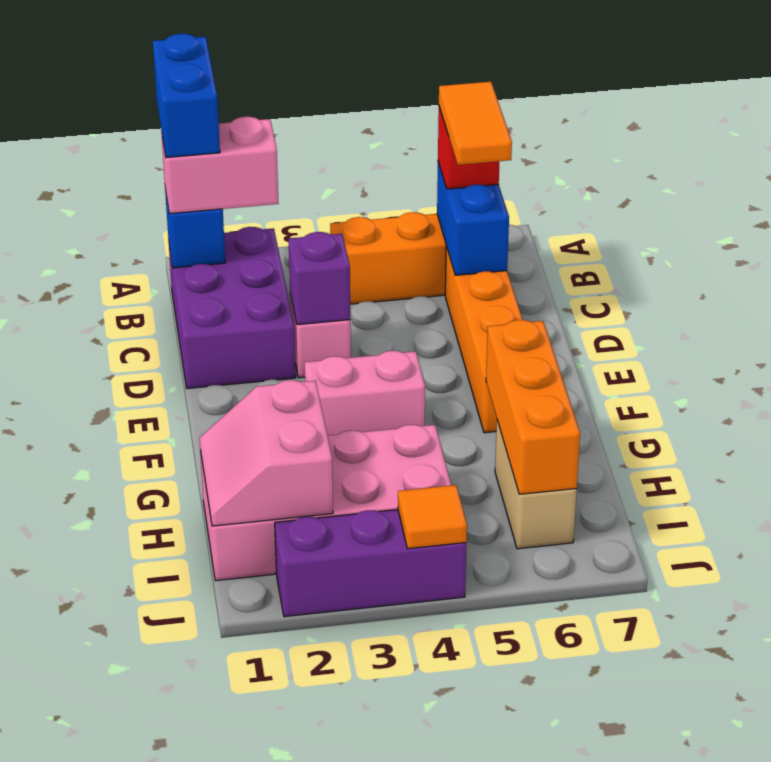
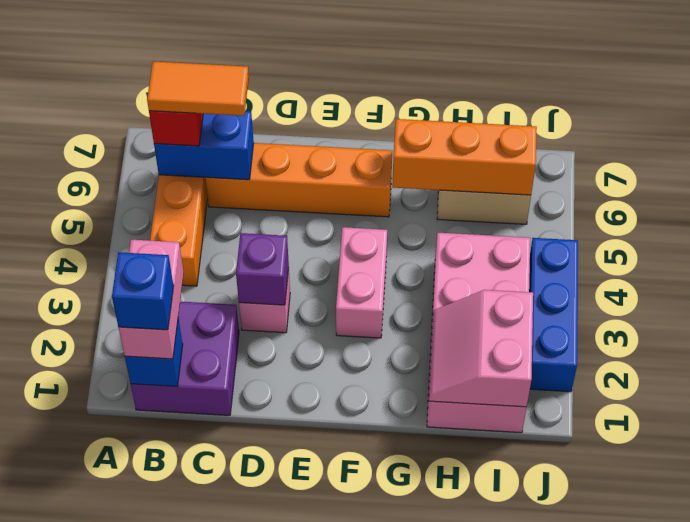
blue 1x2 brick [153,34,220,158] -> blue 1x1 brick [112,252,174,330]
purple 2x3 brick [168,227,296,389] -> purple 2x2 brick [131,302,239,415]
pink 2x2 slope [200,380,333,526] -> pink 2x2 slope turned to [429,290,533,407]
purple 1x3 brick [275,510,466,617] -> blue 1x3 brick [529,238,578,392]
orange 1x1 tile [398,485,467,549] -> none

